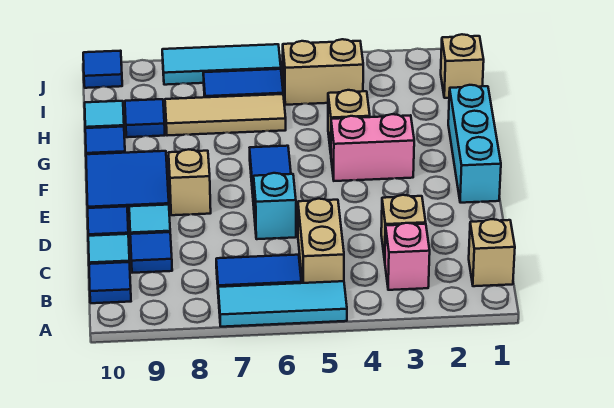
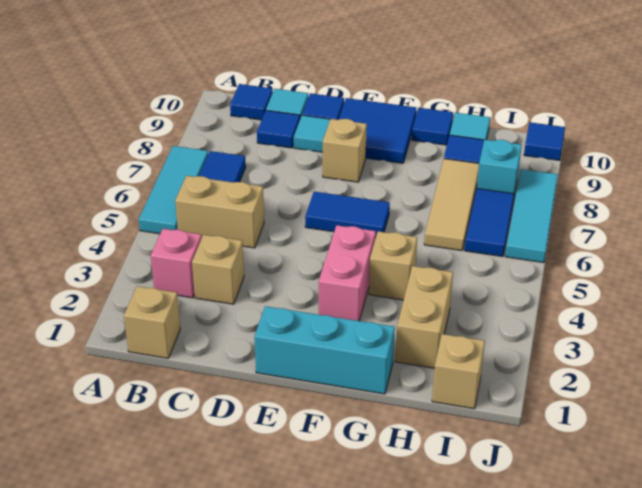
cyan 1x1 brick [254,173,296,239] -> cyan 1x1 brick moved to [477,140,522,201]
tan 1x2 brick [283,39,363,105] -> tan 1x2 brick moved to [395,266,453,368]

